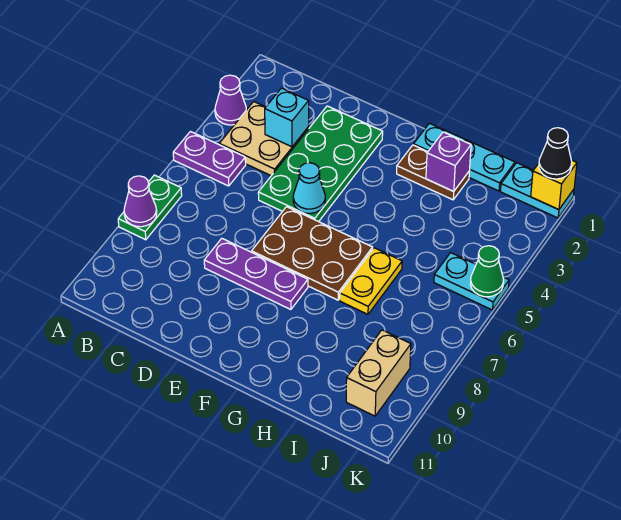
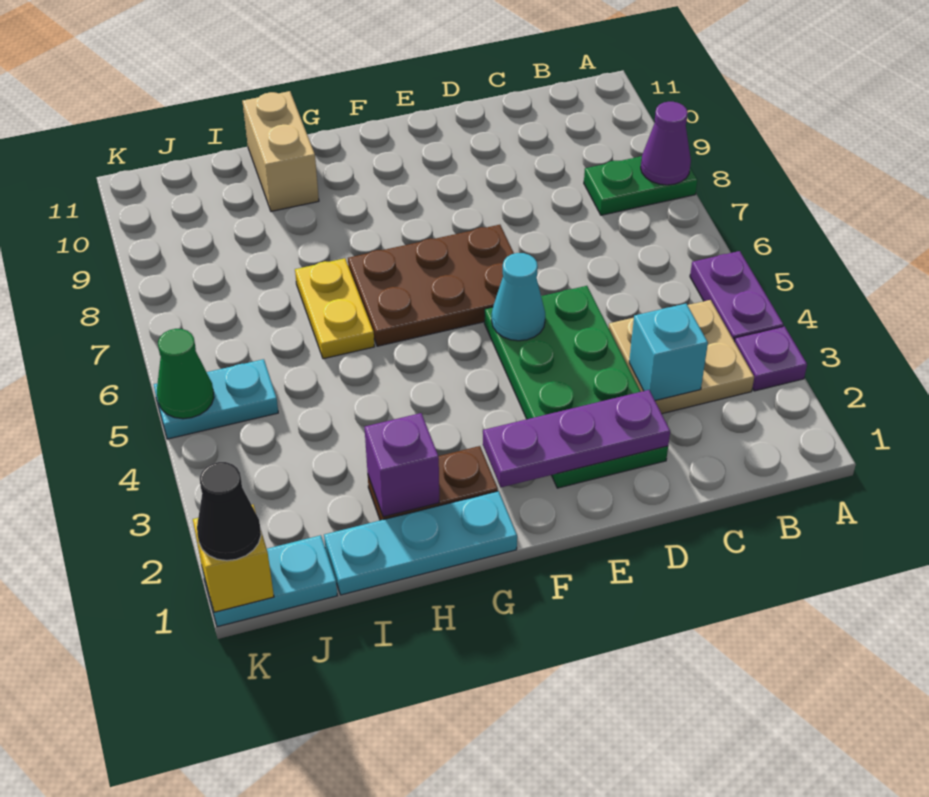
purple 1x1 cone [215,75,246,125] -> purple 1x1 plate [734,326,807,391]
purple 1x2 plate [173,132,246,186] -> purple 1x2 plate turned to [690,251,783,341]
green 1x2 plate [118,175,182,240] -> green 1x2 plate turned to [584,156,697,215]
purple 1x3 plate [204,238,308,310] -> purple 1x3 plate moved to [483,390,670,487]
tan 1x2 brick [346,330,411,416] -> tan 1x2 brick moved to [243,91,319,211]

